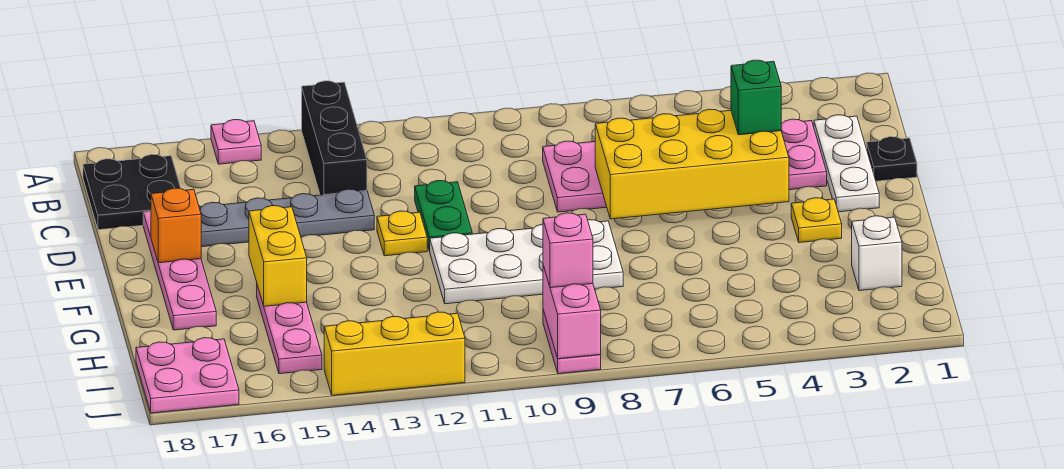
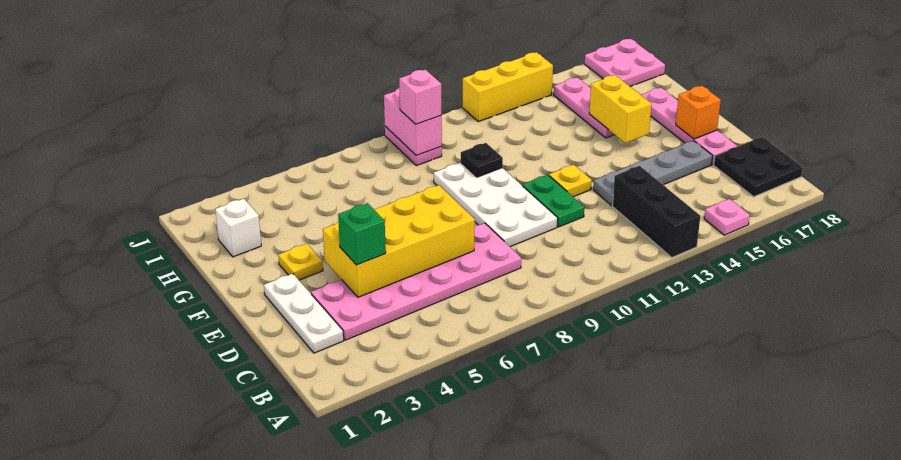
black 1x1 plate [867,137,917,181] -> black 1x1 plate moved to [461,143,503,177]
white 2x4 plate [430,220,623,304] -> white 2x4 plate turned to [434,162,558,247]

